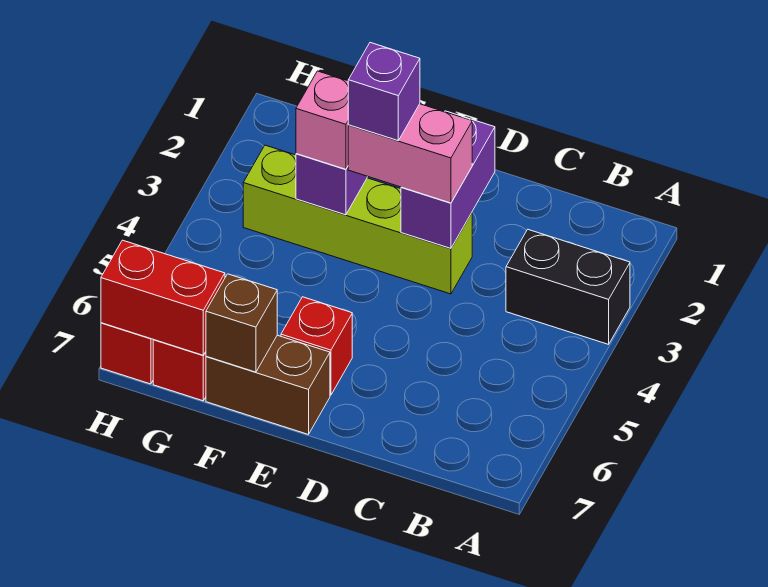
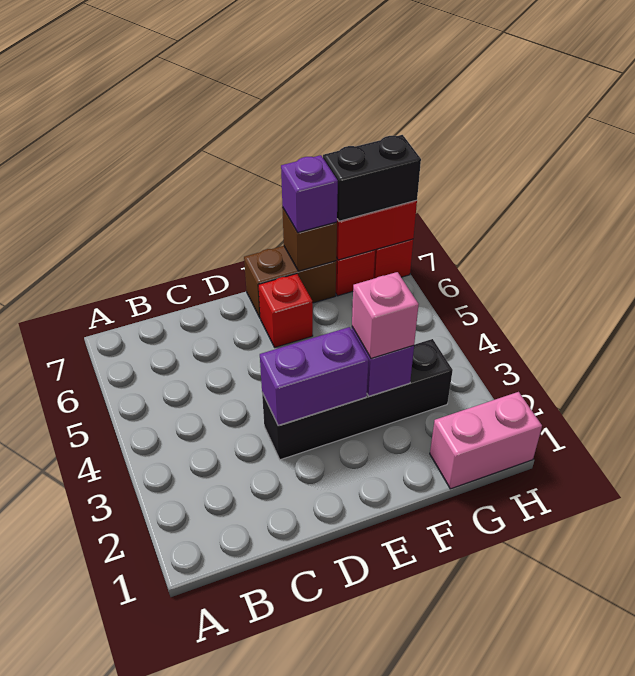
black 1x2 brick [506,230,630,344] -> black 1x2 brick moved to [323,135,421,221]
purple 1x2 brick [401,111,495,248] -> purple 1x2 brick turned to [260,327,369,426]
lime 1x4 brick [243,145,472,294] -> black 1x4 brick [262,339,453,460]
pink 1x2 brick [348,104,472,203] -> pink 1x2 brick moved to [430,392,542,489]
purple 1x1 brick [348,43,420,140] -> purple 1x1 brick moved to [281,155,338,232]

